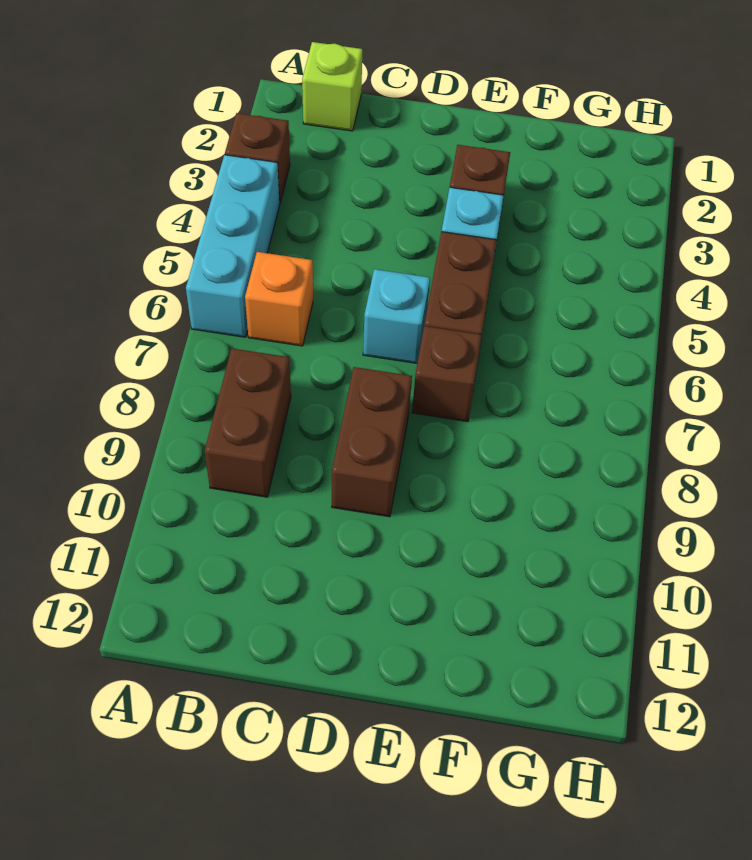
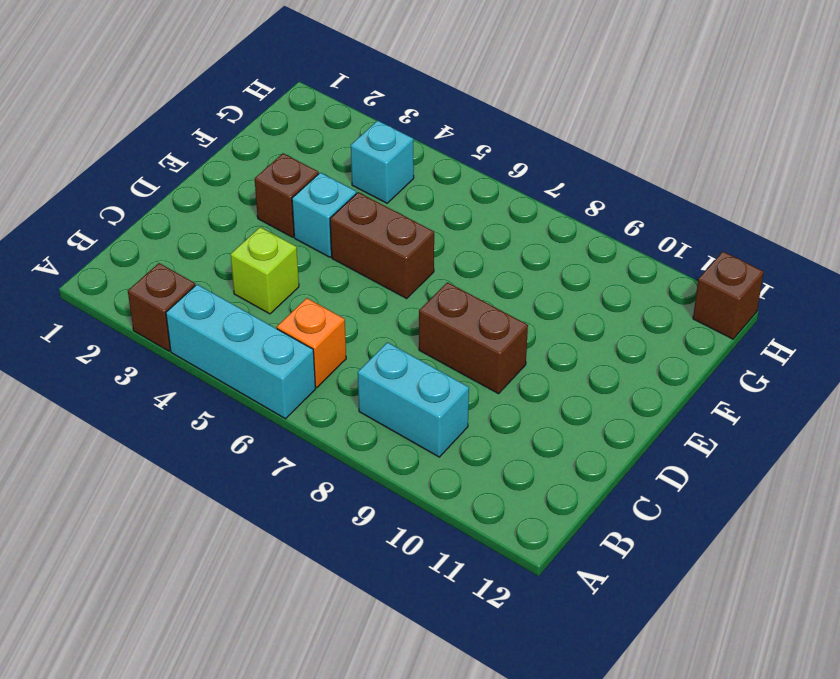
lime 1x1 brick [302,42,362,131] -> lime 1x1 brick moved to [231,227,299,314]
brown 1x2 brick [205,348,291,497] -> cyan 1x2 brick [358,342,469,457]
cyan 1x1 brick [363,269,430,363] -> cyan 1x1 brick moved to [351,121,414,203]
brown 1x1 brick [412,326,482,422] -> brown 1x1 brick moved to [693,252,764,339]

